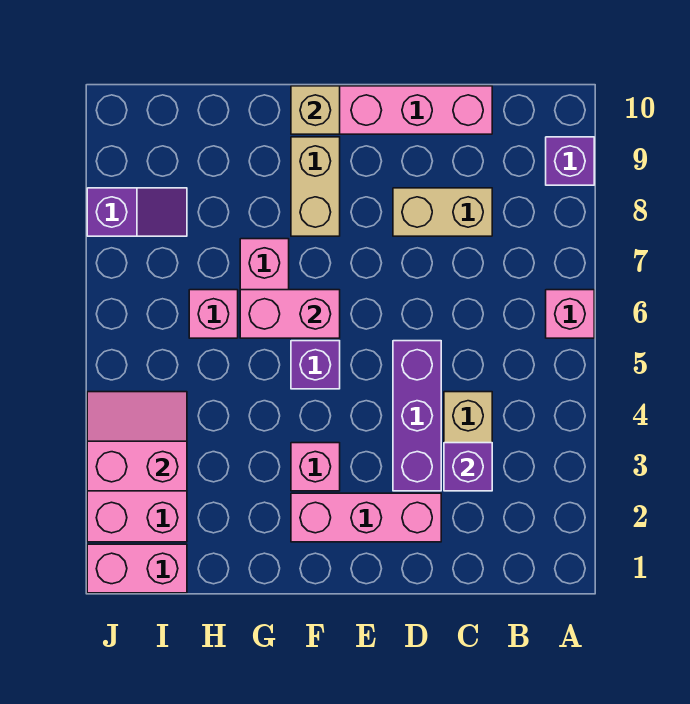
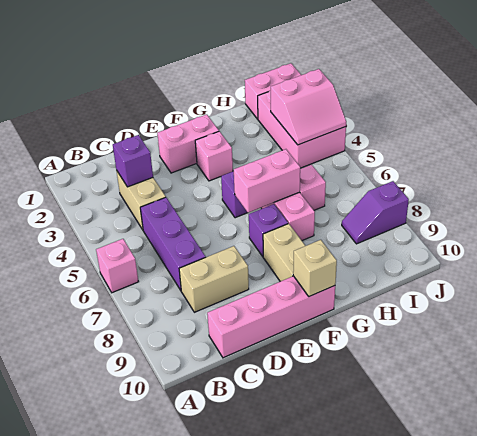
purple 1x1 brick [546,137,594,185] -> purple 1x1 brick moved to [249,204,288,256]
pink 1x3 brick [291,493,441,542] -> pink 1x2 brick [157,115,219,173]
purple 1x3 brick [393,341,441,491] -> purple 1x3 brick moved to [140,197,206,290]

